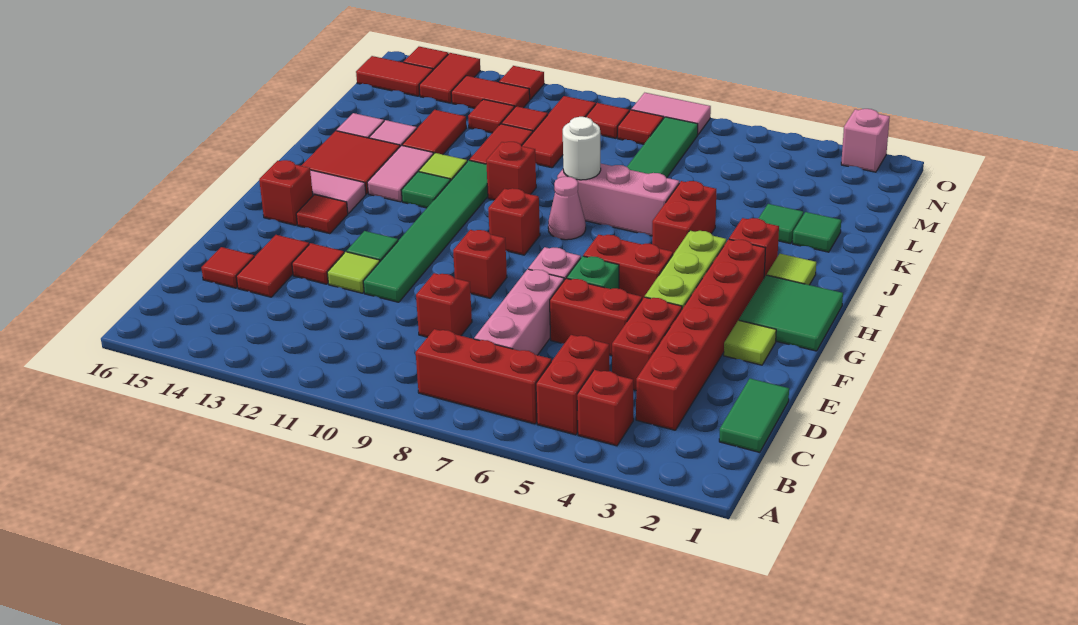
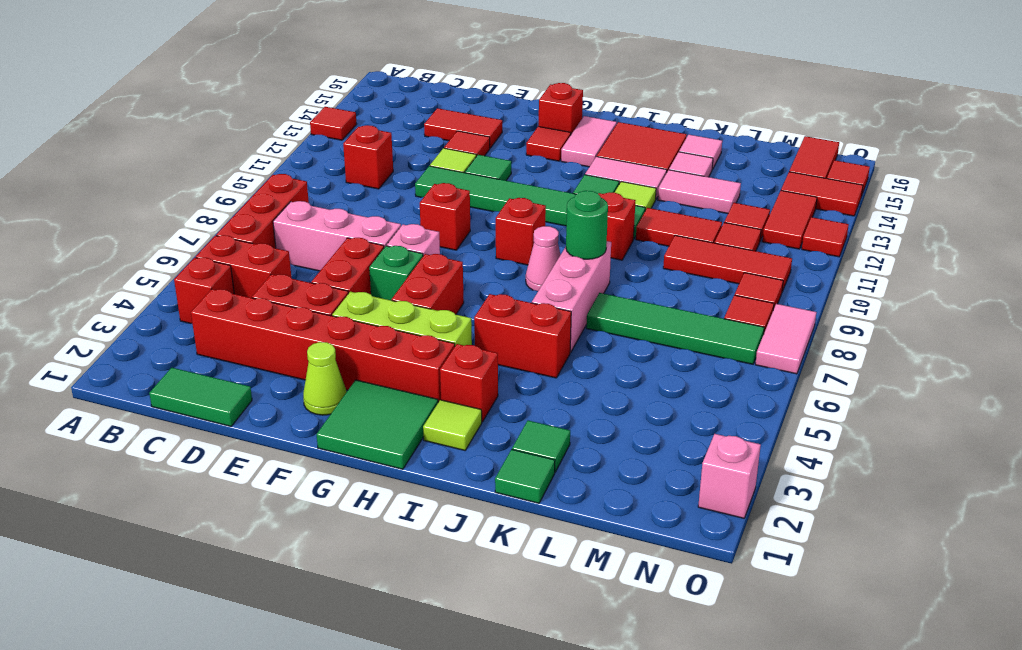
red 1x1 brick [416,273,472,337] -> red 1x1 brick moved to [343,125,393,189]
red 1x1 tile [201,247,254,288] -> red 1x1 tile moved to [310,107,357,140]
lime 1x1 tile [724,320,776,365] -> lime 1x1 cone [303,342,347,415]
white 1x1 round brick [563,117,601,180] -> green 1x1 round brick [566,191,608,259]
green 1x1 tile [758,204,803,244] -> green 1x1 tile moved to [495,449,555,503]
red 1x2 tile [402,110,466,154] -> pink 1x2 tile [658,170,741,213]

